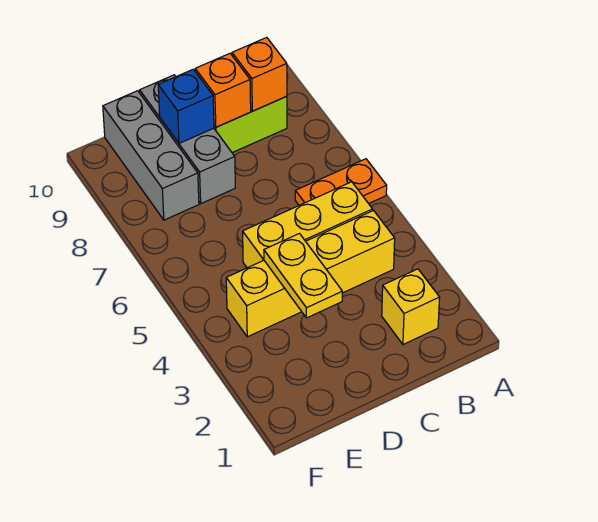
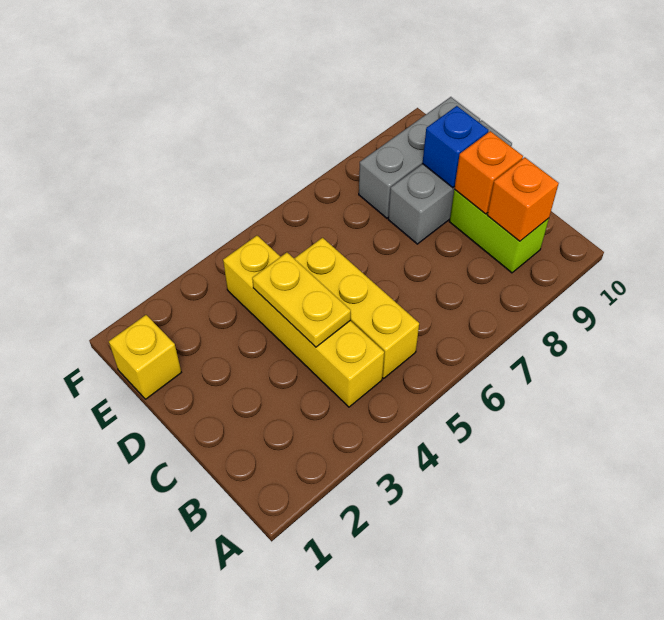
orange 1x2 plate [295,159,387,205] -> none
yellow 1x1 brick [382,269,440,344] -> yellow 1x1 brick moved to [109,315,181,399]
yellow 1x2 plate [264,234,342,318] -> yellow 1x2 plate turned to [252,253,351,347]

